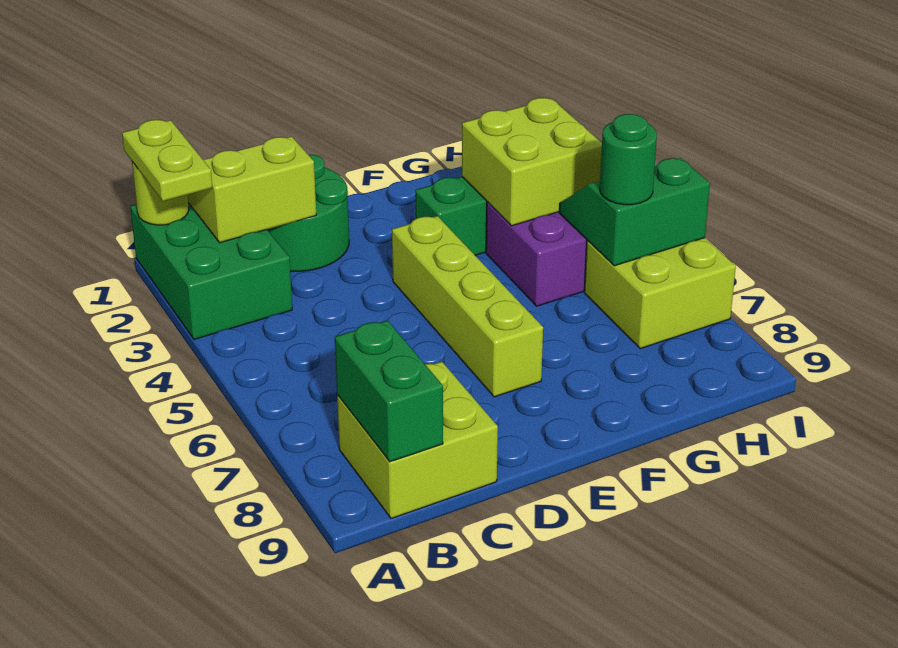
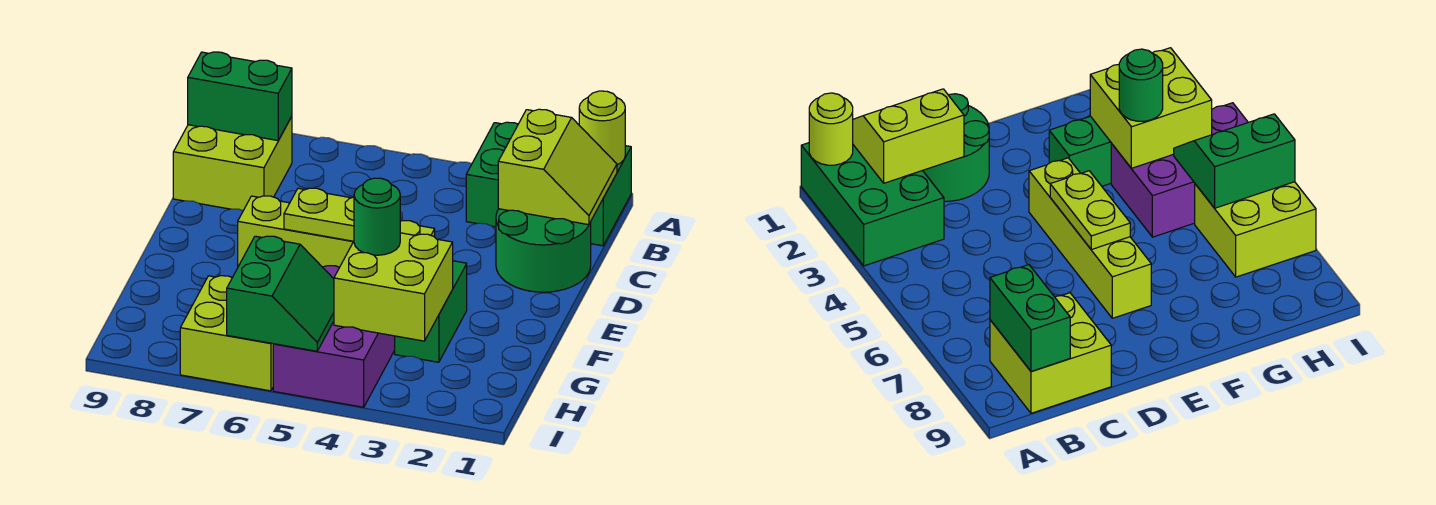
lime 1x2 plate [122,120,212,201] -> lime 1x2 plate moved to [284,188,354,241]
green 1x1 round brick [600,114,657,205] -> green 1x1 round brick moved to [354,178,400,255]

